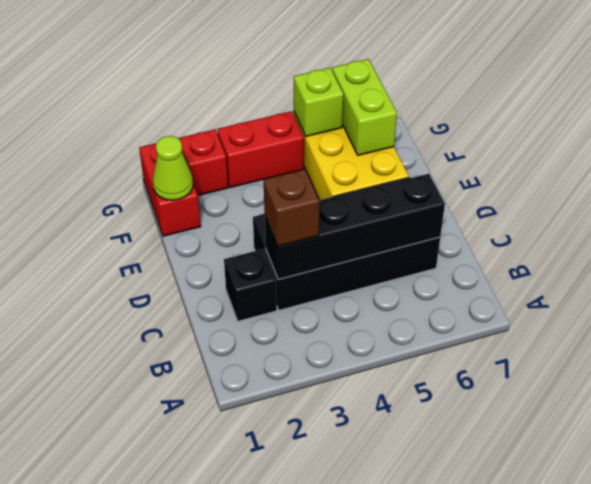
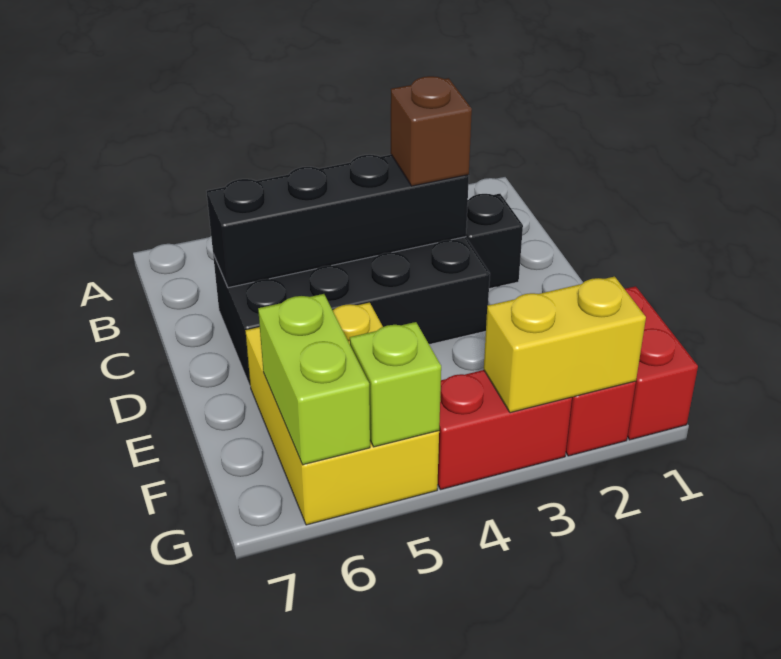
lime 1x1 cone [153,136,193,200] -> none
none -> yellow 1x2 brick [484,276,646,413]

